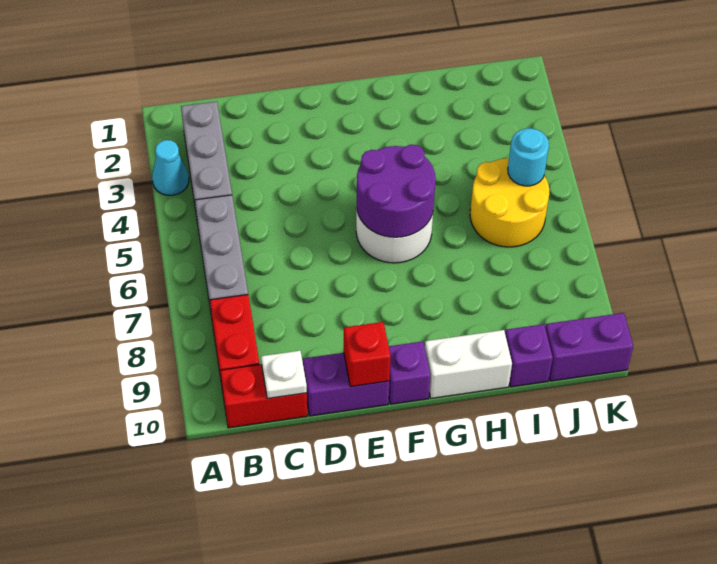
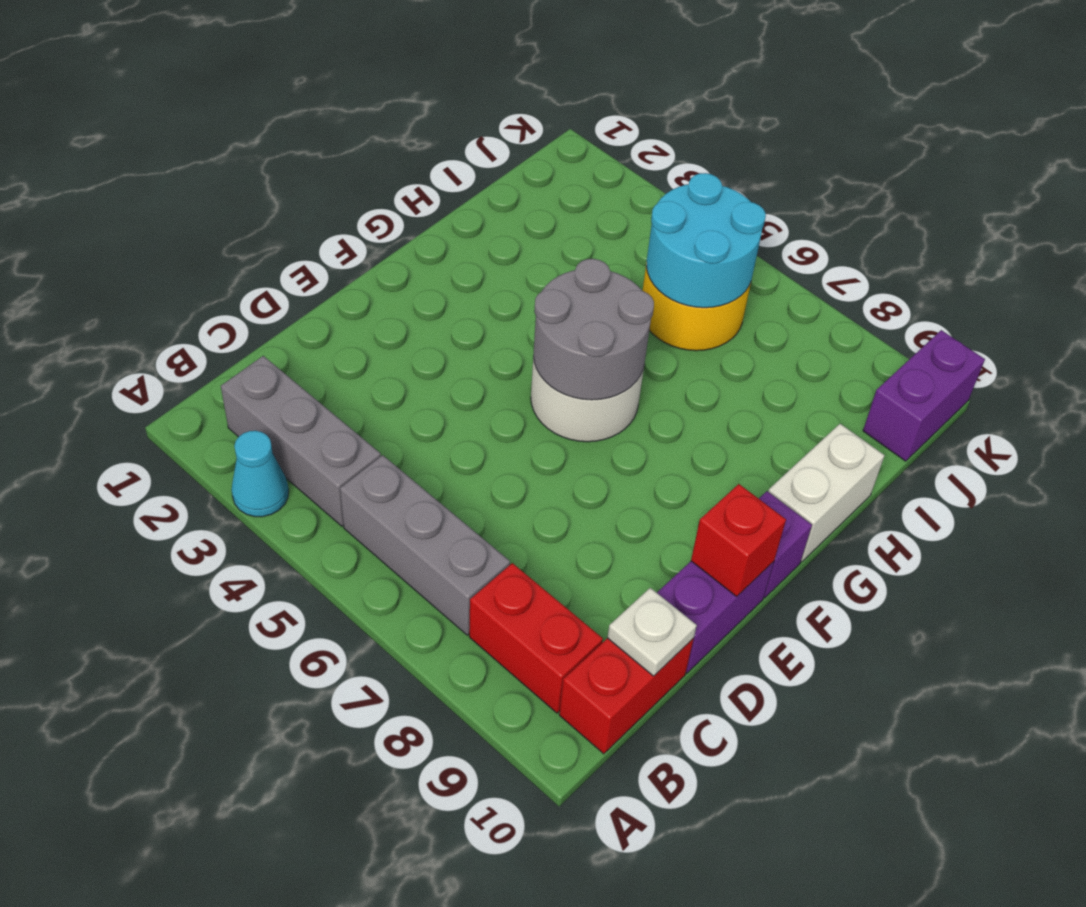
purple 2x2 round brick [357,145,436,237] -> grey 2x2 round brick [533,259,654,400]
purple 1x1 brick [505,324,553,387] -> none
cyan 1x1 round brick [508,128,549,186] -> cyan 2x2 round brick [646,173,766,308]

